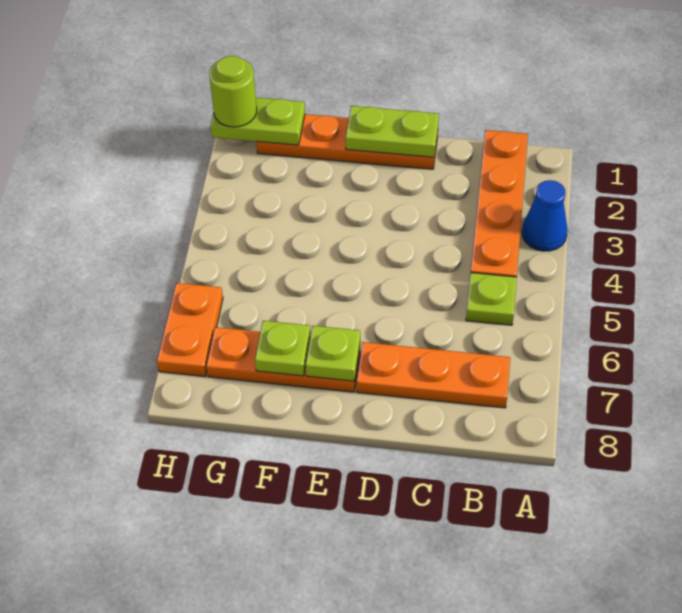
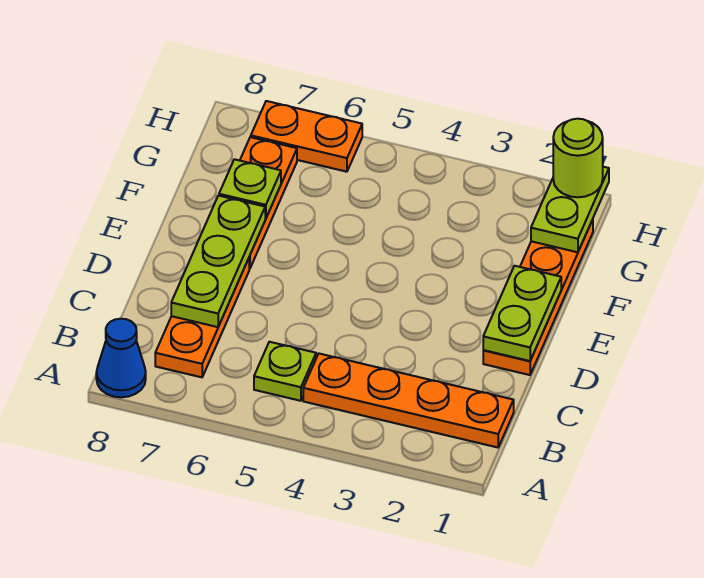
blue 1x1 cone [522,180,568,251] -> blue 1x1 cone moved to [96,319,146,397]
lime 1x1 plate [306,326,360,381] -> lime 1x3 plate [171,196,265,327]

